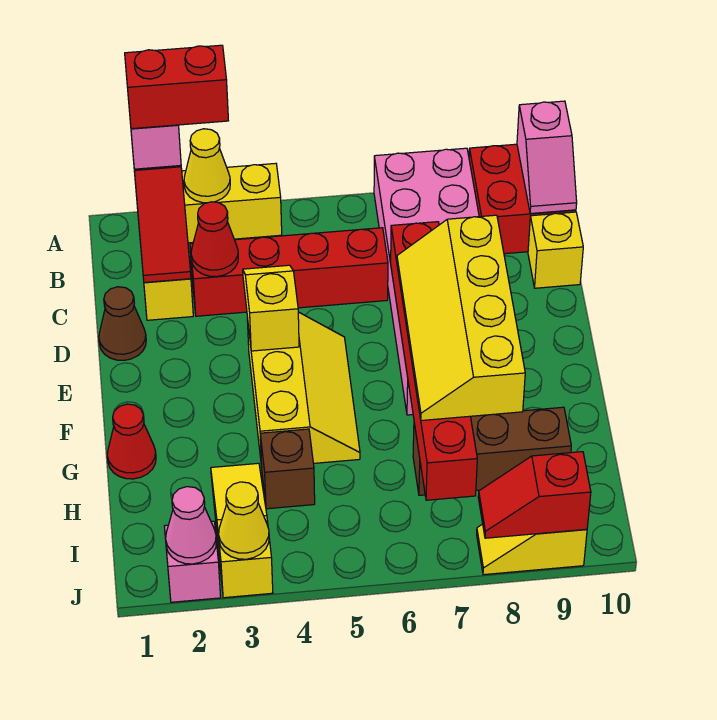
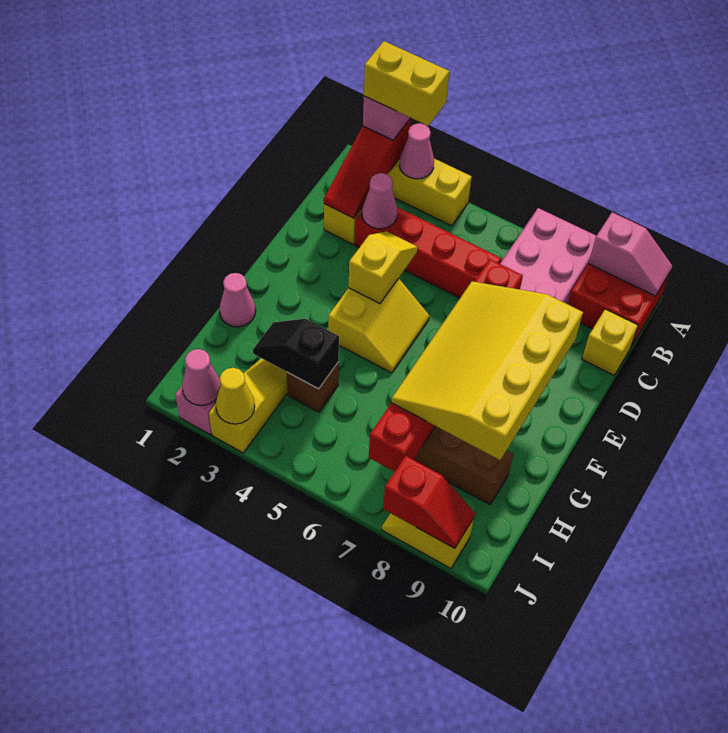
red 1x2 brick [125,45,228,129] -> yellow 1x2 brick [364,41,450,126]
yellow 1x1 cone [184,129,230,203] -> pink 1x1 cone [400,123,434,179]
pink 1x2 slope [517,101,577,214] -> pink 1x2 slope turned to [589,212,672,296]
red 1x1 cone [191,202,238,277] -> pink 1x1 cone [362,173,398,229]
brown 1x1 cone [99,287,146,360] -> none
yellow 2x3 slope [247,312,360,467] -> yellow 2x2 slope [328,278,429,373]
yellow 2x4 slope [397,215,525,421] -> yellow 3x4 slope [391,281,583,460]
red 1x1 cone [107,404,156,479] -> pink 1x1 cone [220,273,256,327]
none -> black 1x2 slope [253,319,339,389]
red 1x2 slope [478,452,591,538] -> red 1x2 slope turned to [383,456,475,548]

